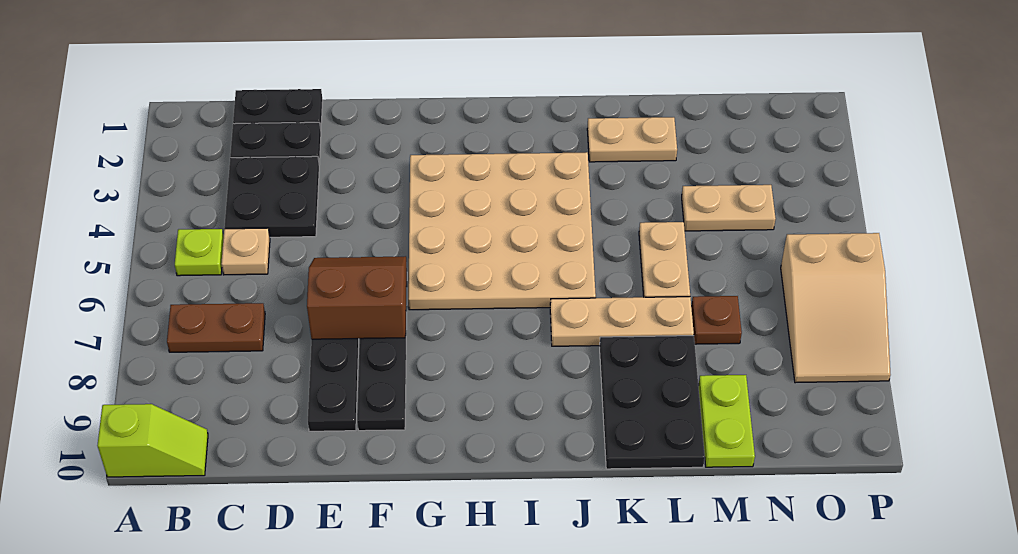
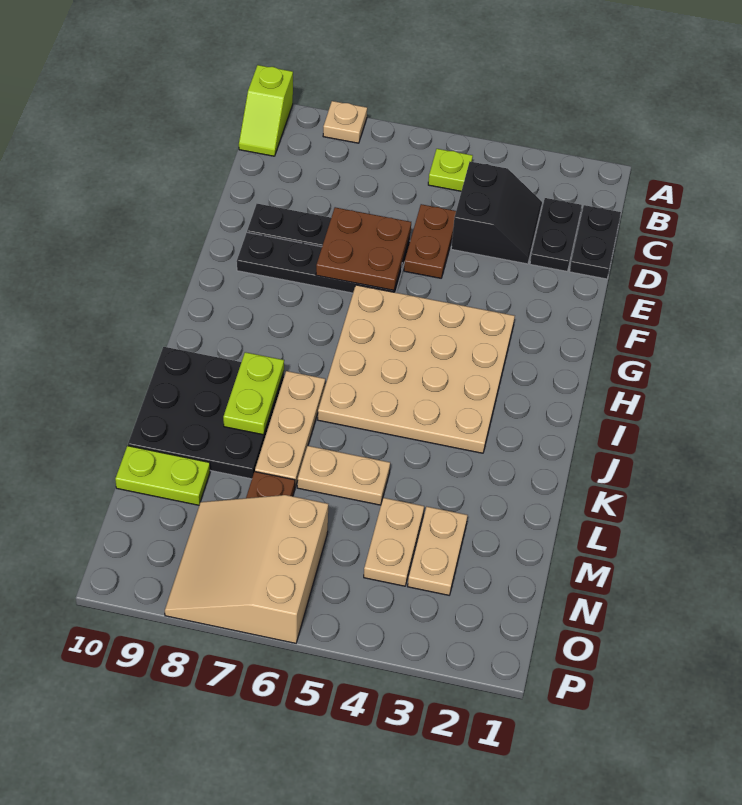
brown 1x2 plate [167,303,265,352] -> brown 1x2 plate moved to [404,204,456,278]
black 2x2 plate [224,156,319,237] -> black 2x2 slope [451,162,542,264]
tan 1x1 plate [221,228,270,275] -> tan 1x1 plate moved to [323,101,367,143]
brown 2x2 slope [307,256,406,339] -> brown 2x2 plate [316,207,411,290]
none -> lime 1x2 plate [223,352,284,435]
tan 1x2 plate [587,117,677,162] -> tan 1x2 plate moved to [408,507,468,595]
black 2x3 plate [600,336,705,469] -> black 3x3 plate [128,347,284,479]
tan 2x3 slope [781,233,891,383] -> tan 3x3 slope [165,495,328,643]

